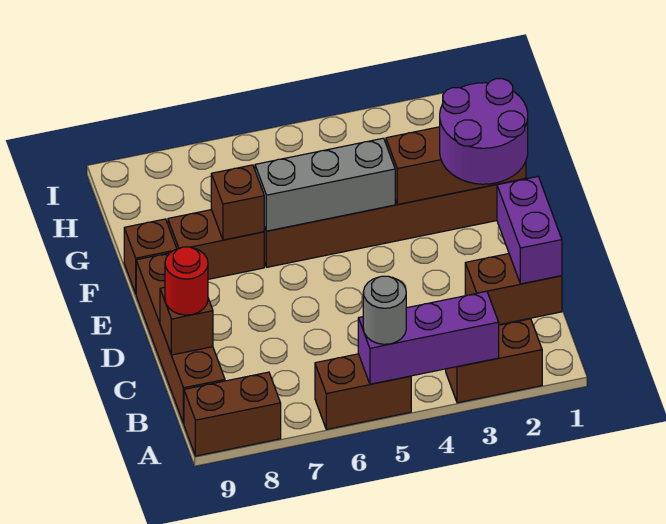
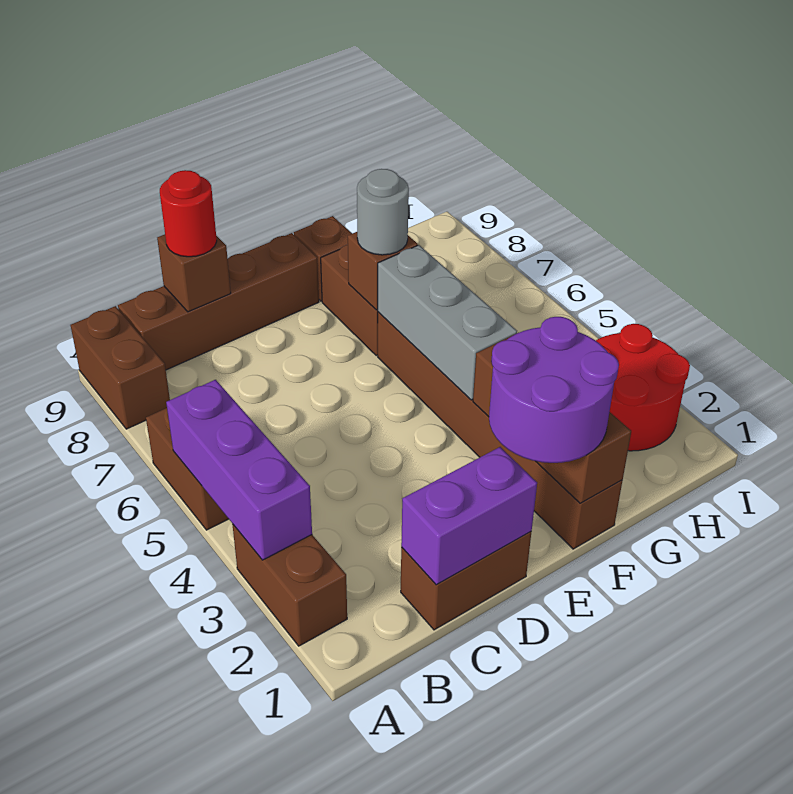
grey 1x1 round brick [363,276,406,344] -> grey 1x1 round brick moved to [357,169,409,255]
brown 1x2 brick [465,254,562,325] -> brown 1x2 brick turned to [401,532,531,630]
none -> red 2x2 round brick [596,324,690,451]

